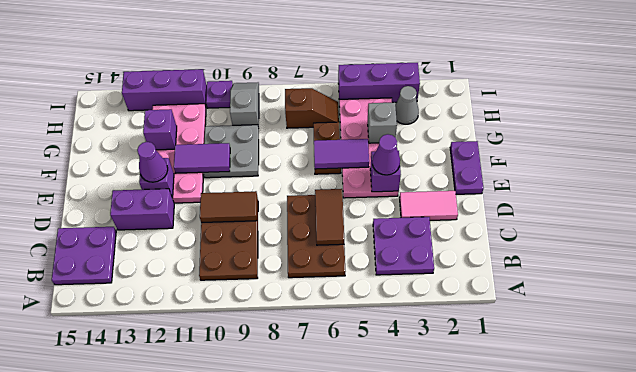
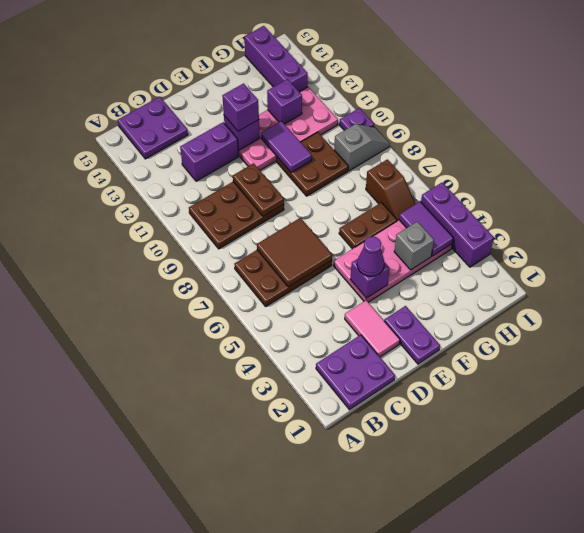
purple 2x2 plate [373,217,434,275] -> purple 2x2 plate moved to [316,335,395,410]
brown 1x2 tile [315,189,344,245] -> brown 2x2 tile [257,218,332,287]
brown 1x2 tile [200,191,257,223] -> brown 1x2 plate [233,163,284,216]
purple 1x2 brick [110,189,174,230] -> purple 1x2 brick turned to [180,122,238,181]
purple 1x2 plate [450,141,484,194] -> purple 1x2 plate turned to [384,306,440,364]
purple 1x1 cone [137,142,168,182] -> purple 1x1 brick [222,84,259,131]
purple 1x2 tile [314,139,369,169] -> purple 1x2 tile moved to [399,202,453,256]
grey 2x2 plate [203,125,259,178] -> brown 2x2 plate [277,132,348,196]
grey 1x1 cone [395,86,419,124] -> none
purple 1x3 brick [122,69,207,111] -> purple 1x3 brick moved to [244,26,308,92]

